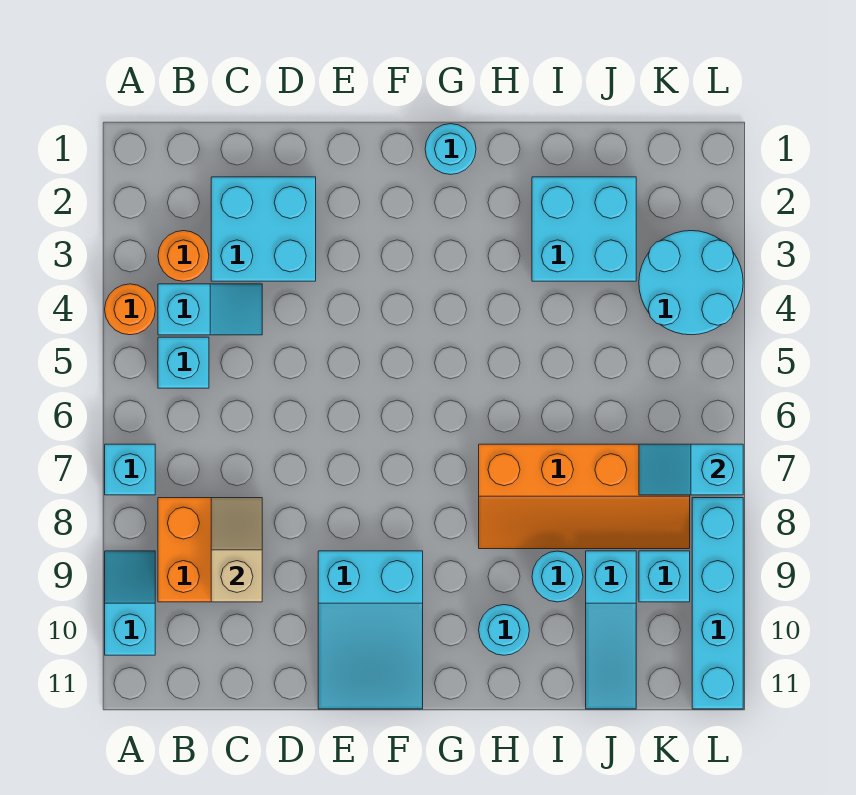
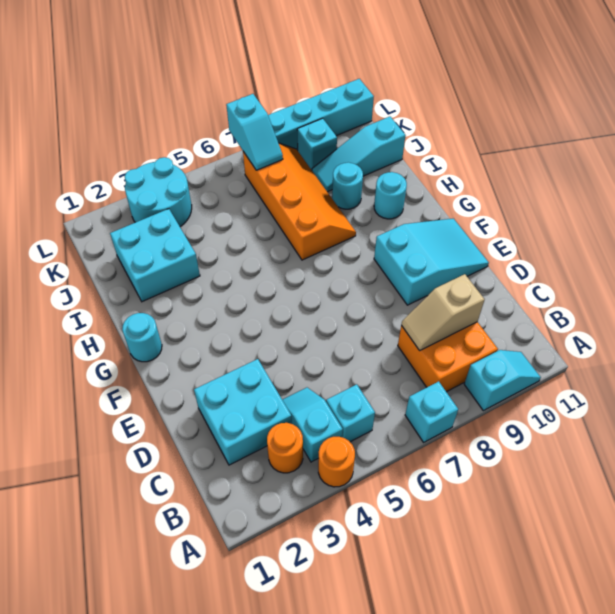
cyan 1x2 slope [105,551,155,655] -> cyan 1x2 slope turned to [464,350,541,411]
cyan 1x3 slope [586,551,636,709] -> cyan 1x3 slope turned to [312,117,406,192]

